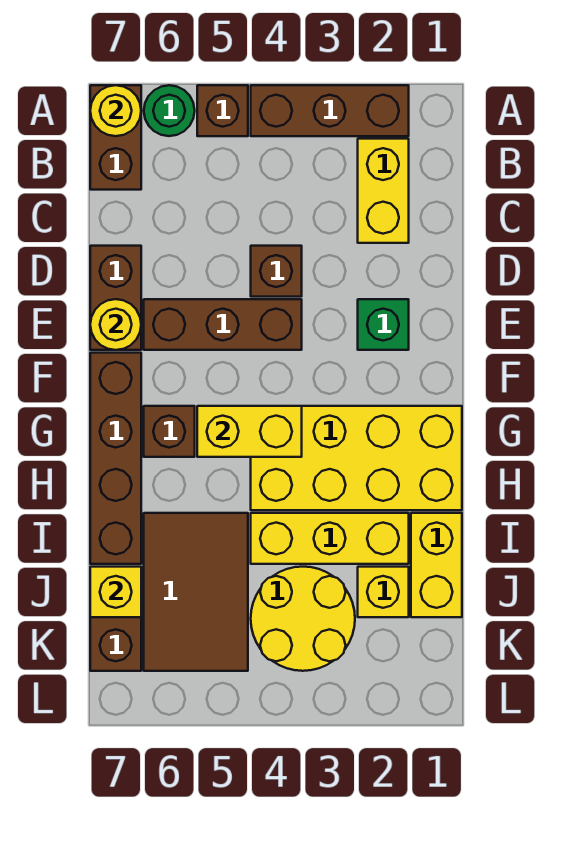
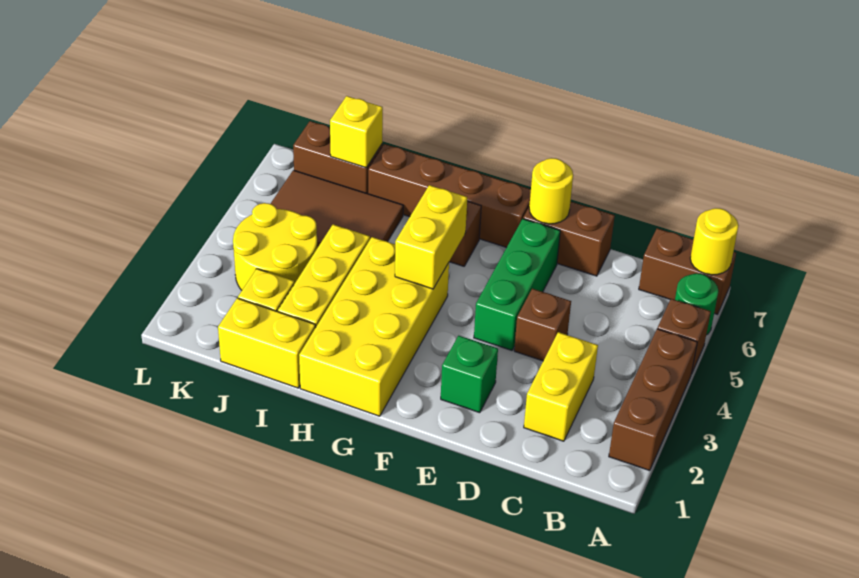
yellow 1x2 brick [358,139,409,243] -> yellow 1x2 brick turned to [524,332,598,441]
brown 1x3 brick [144,299,302,350] -> green 1x3 brick [474,219,560,350]

